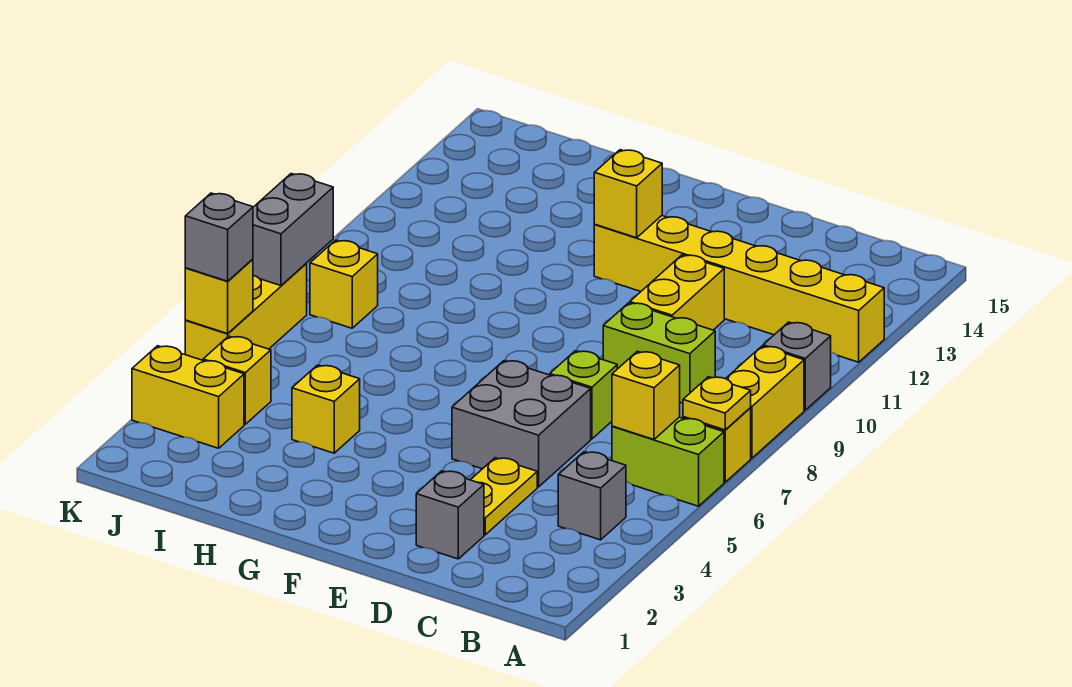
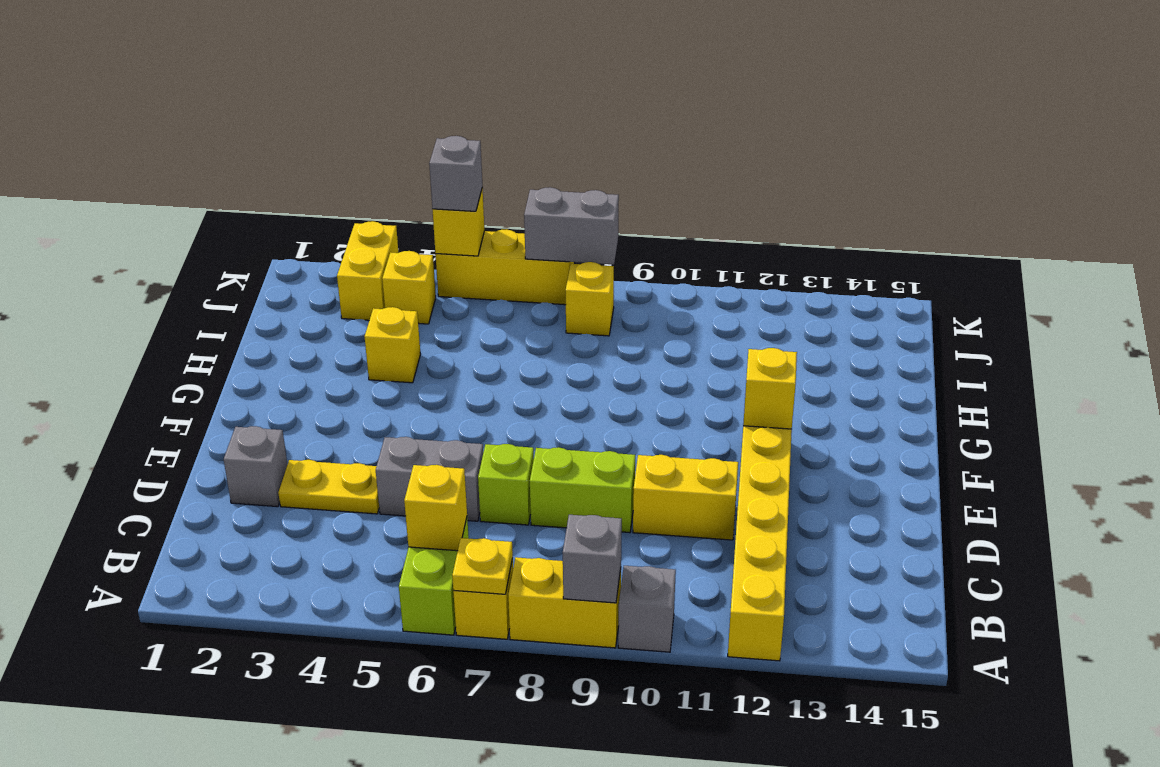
grey 1x1 brick [558,452,626,540] -> grey 1x1 brick moved to [563,515,622,603]
lime 1x2 brick [603,303,715,403] -> lime 1x2 brick turned to [530,447,635,533]
grey 2x2 brick [452,360,591,487] -> grey 1x2 brick [376,437,483,521]

